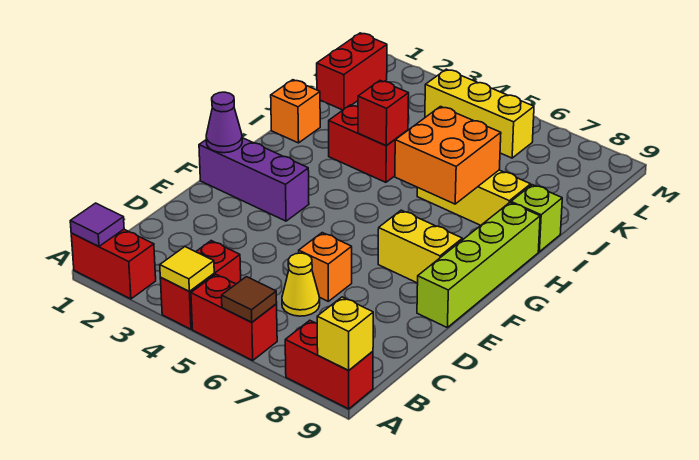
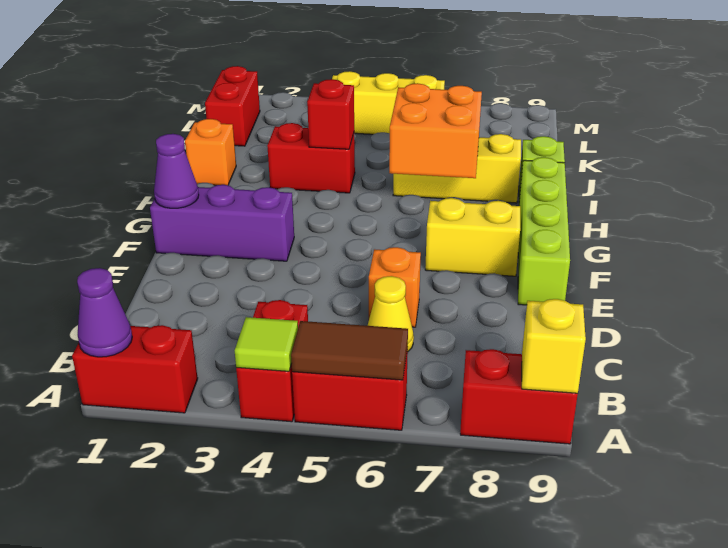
purple 1x1 tile [70,203,124,246] -> purple 1x1 cone [77,268,132,357]
yellow 1x1 tile [160,247,214,291] -> lime 1x1 tile [235,317,298,371]
brown 1x1 tile [222,277,277,322] -> brown 1x2 tile [291,321,408,380]

